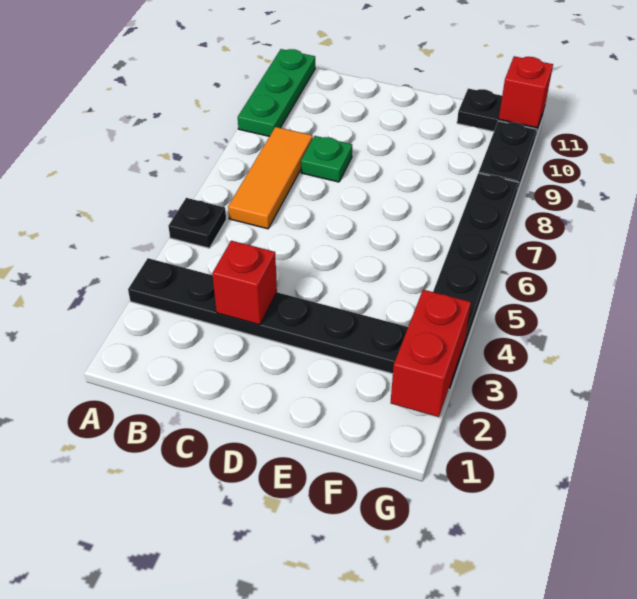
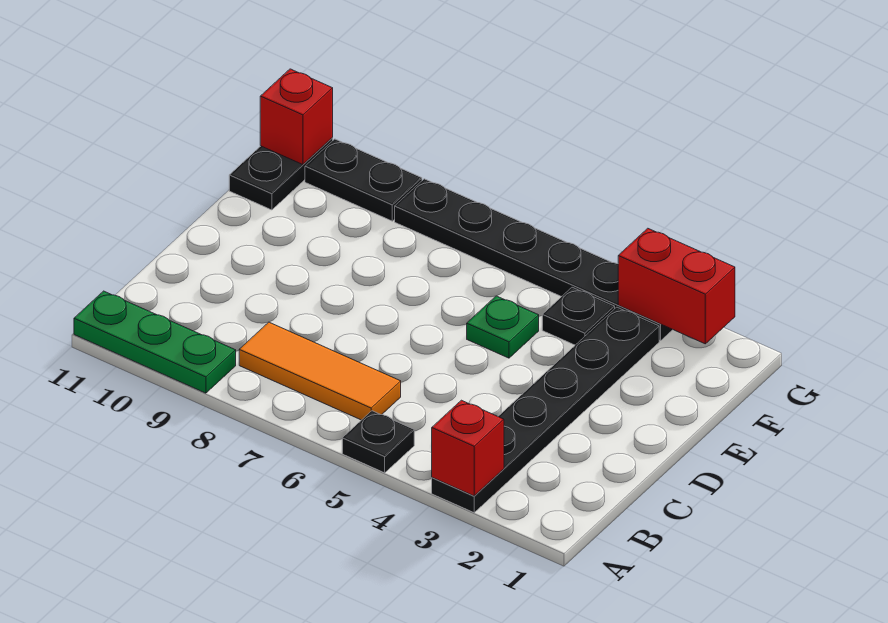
red 1x1 brick [212,241,277,325] -> red 1x1 brick moved to [432,400,504,496]
green 1x1 plate [301,136,352,182] -> green 1x1 plate moved to [467,296,539,358]
none -> black 1x1 plate [542,287,615,345]

